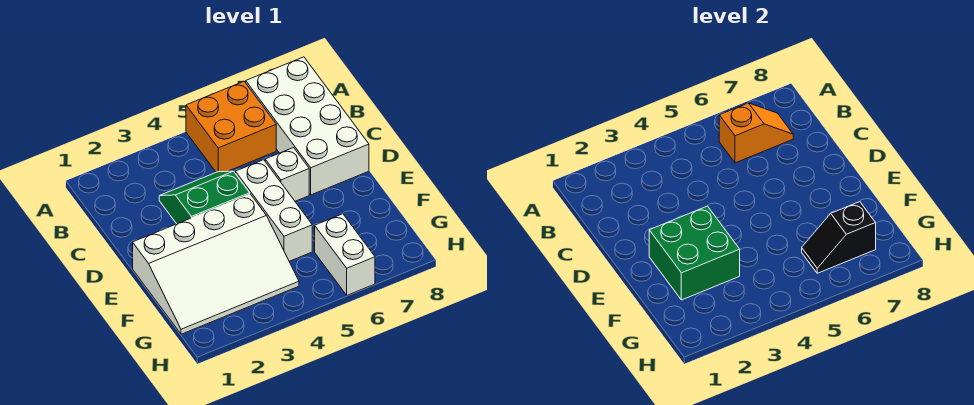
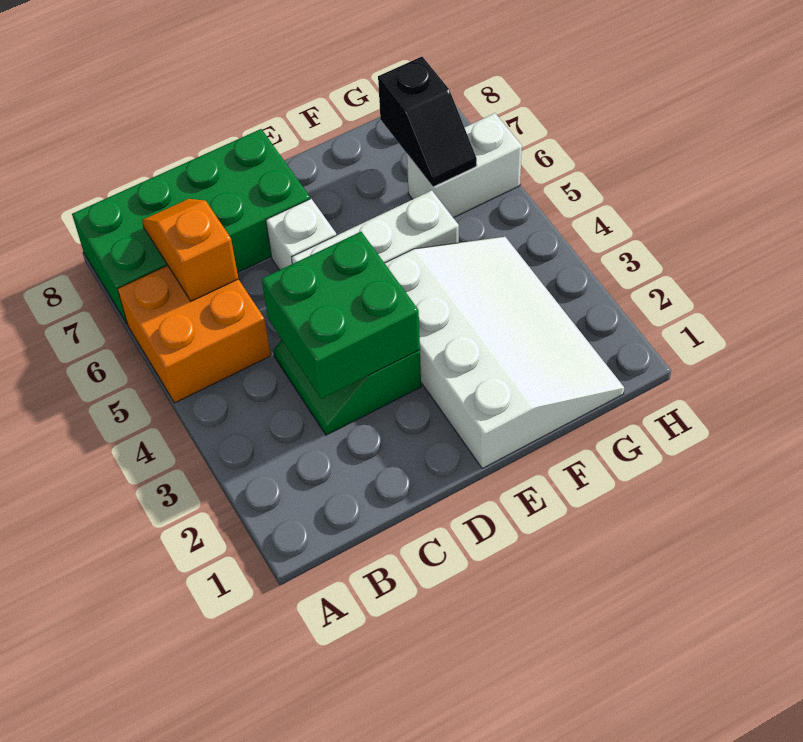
white 2x4 brick [246,57,369,195] -> green 2x4 brick [72,129,310,325]
green 2x2 brick [649,206,740,300] -> green 2x2 brick moved to [262,232,420,399]

